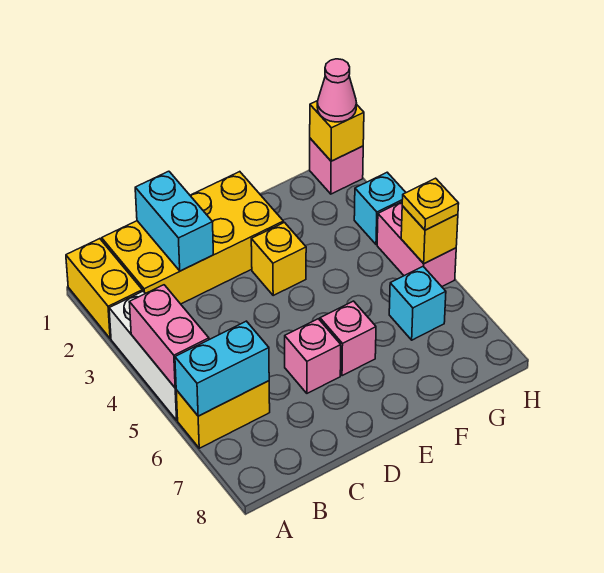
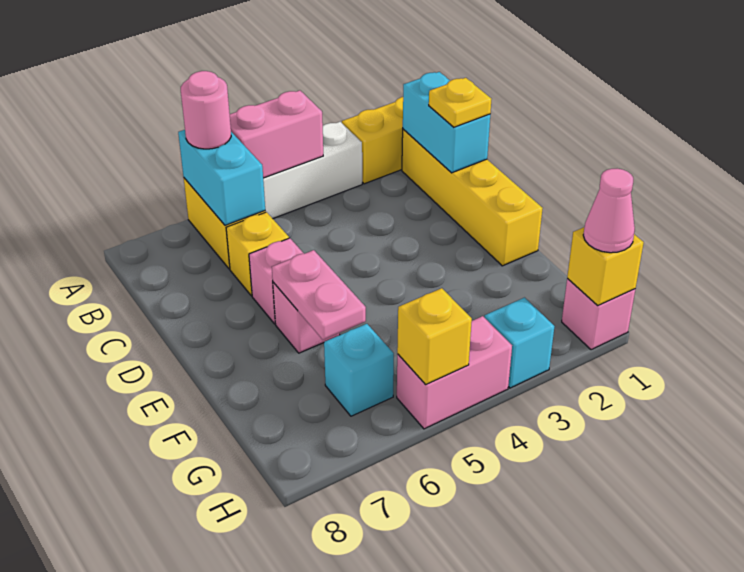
none -> pink 1x1 round brick [181,71,231,149]
yellow 2x4 brick [102,172,283,304] -> yellow 1x4 brick [402,129,543,266]
cyan 1x2 brick [135,171,213,271] -> cyan 1x2 brick turned to [403,72,490,173]
yellow 1x1 brick [251,222,306,295] -> yellow 1x1 brick moved to [226,212,289,296]
none -> pink 1x2 plate [272,250,366,340]
yellow 1x1 plate [402,178,459,230] -> yellow 1x1 plate moved to [429,78,491,127]

